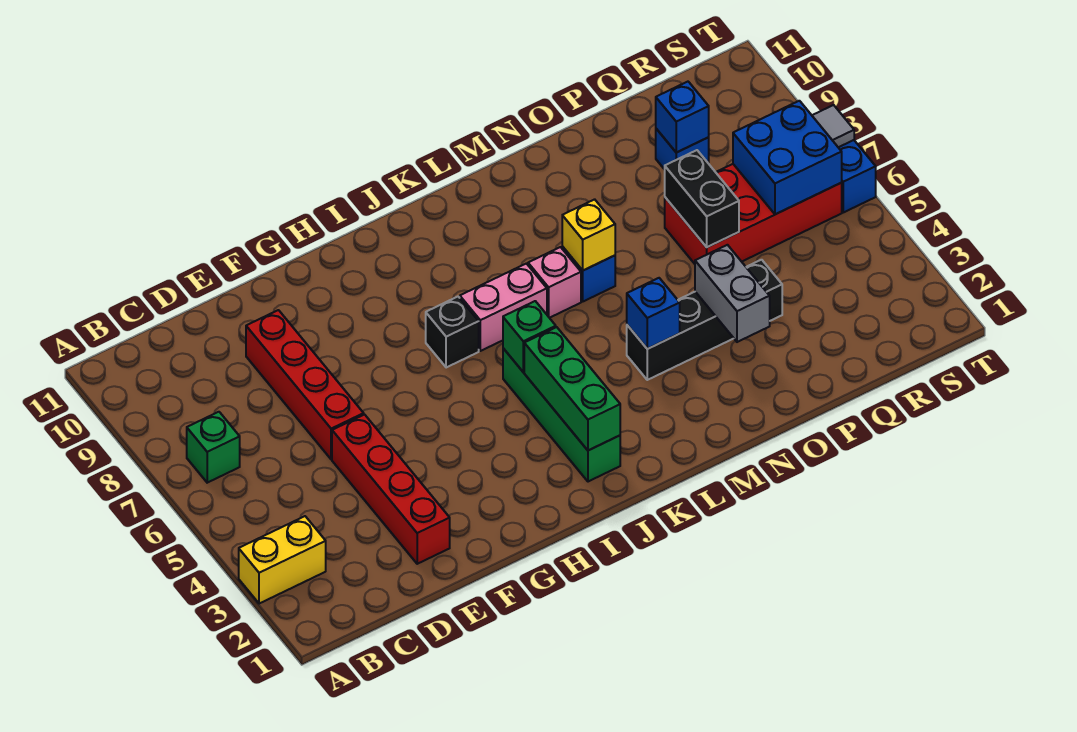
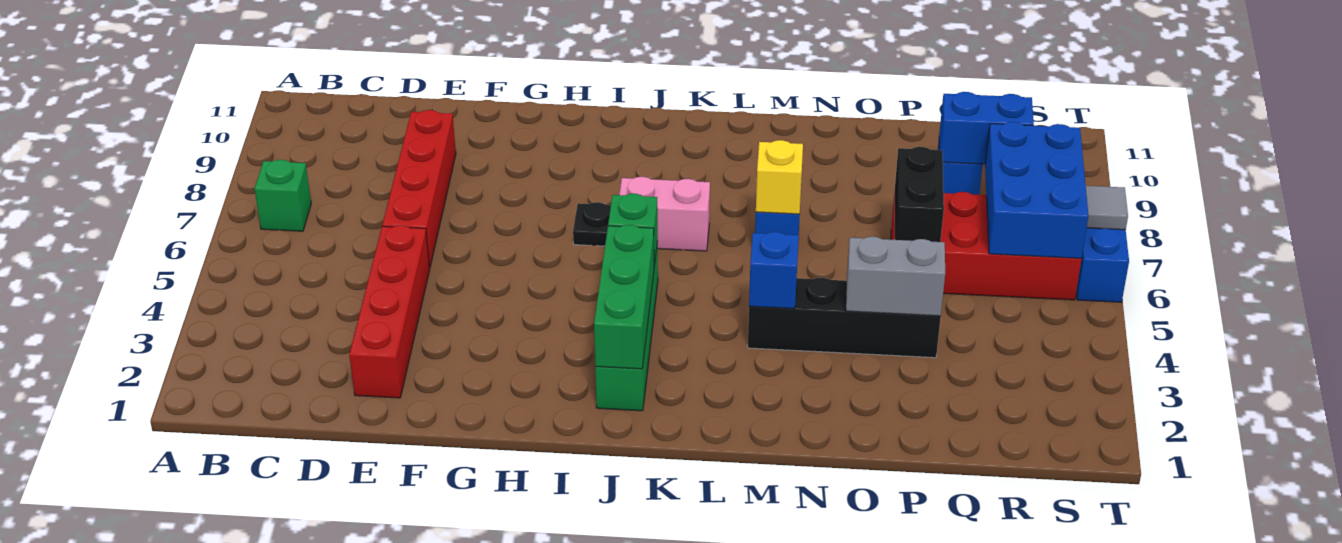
yellow 1x2 brick [239,516,326,604] -> none
black 1x1 brick [426,297,479,368] -> black 1x1 plate [573,202,611,246]
pink 1x1 brick [528,247,581,318] -> none
grey 1x2 brick [695,245,770,342] -> grey 1x2 brick turned to [846,237,945,316]
blue 1x1 brick [656,82,709,153] -> blue 1x2 brick [939,92,1034,164]
blue 2x2 brick [733,101,842,214] -> blue 2x3 brick [985,122,1088,258]

